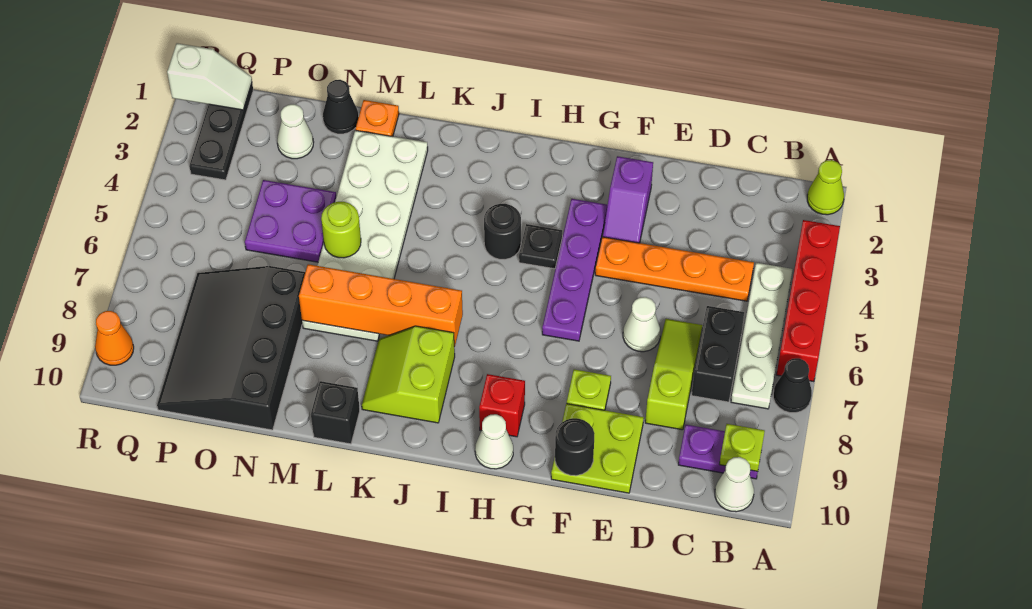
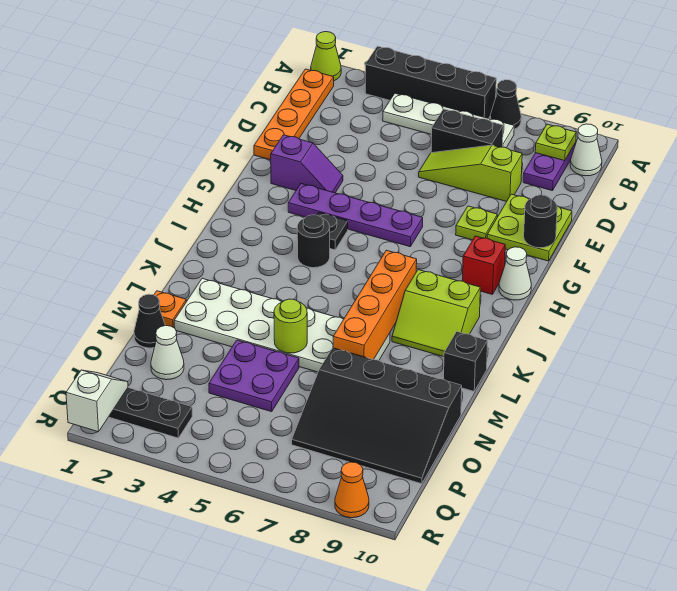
red 1x4 brick [777,220,840,382] -> black 1x4 brick [365,46,496,119]
orange 1x4 plate [595,237,754,301] -> orange 1x4 plate moved to [254,69,334,160]
white 1x1 cone [623,297,661,352] -> none

